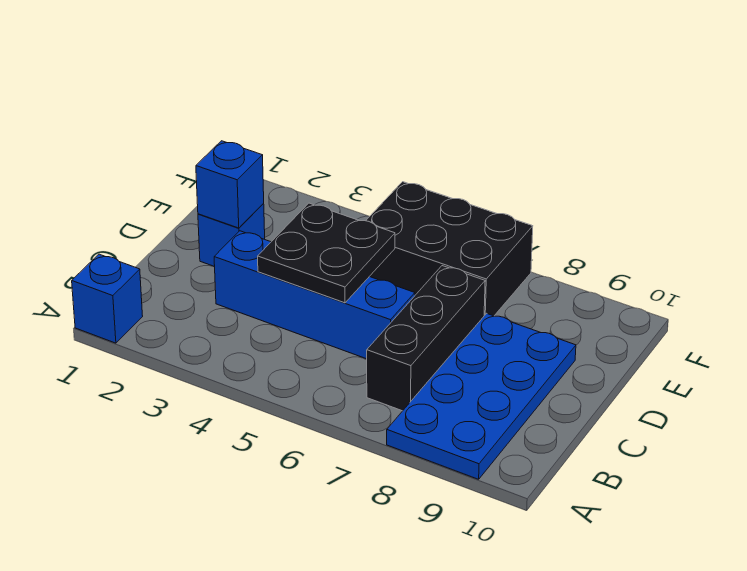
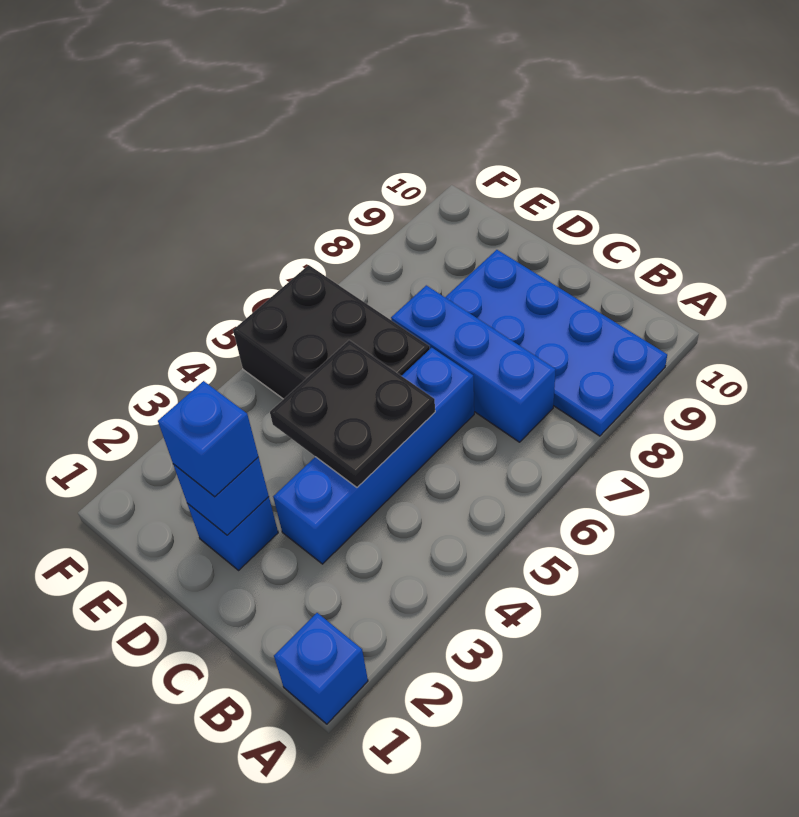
black 1x3 brick [367,266,485,411] -> blue 1x3 brick [391,285,556,442]
none -> blue 1x1 brick [158,381,258,497]
black 2x3 brick [366,182,533,316] -> black 2x3 brick turned to [233,265,430,399]

